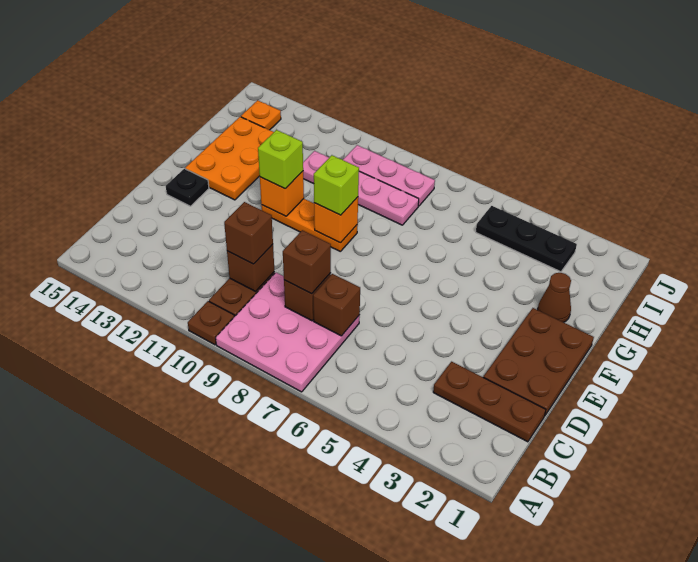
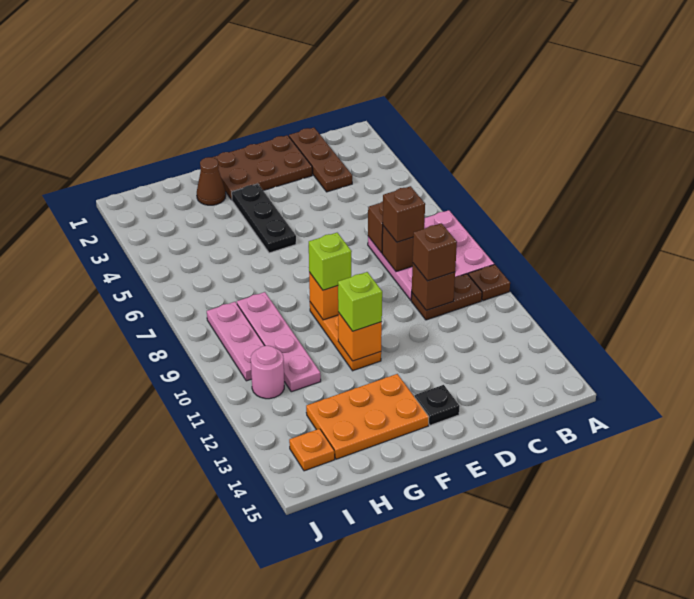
black 1x3 plate [476,206,577,272] -> black 1x3 plate moved to [232,184,296,253]
none -> pink 1x1 round brick [251,346,284,399]

